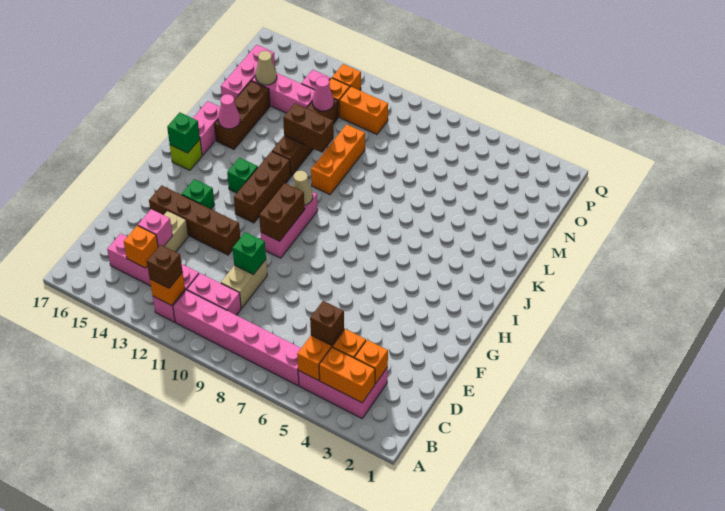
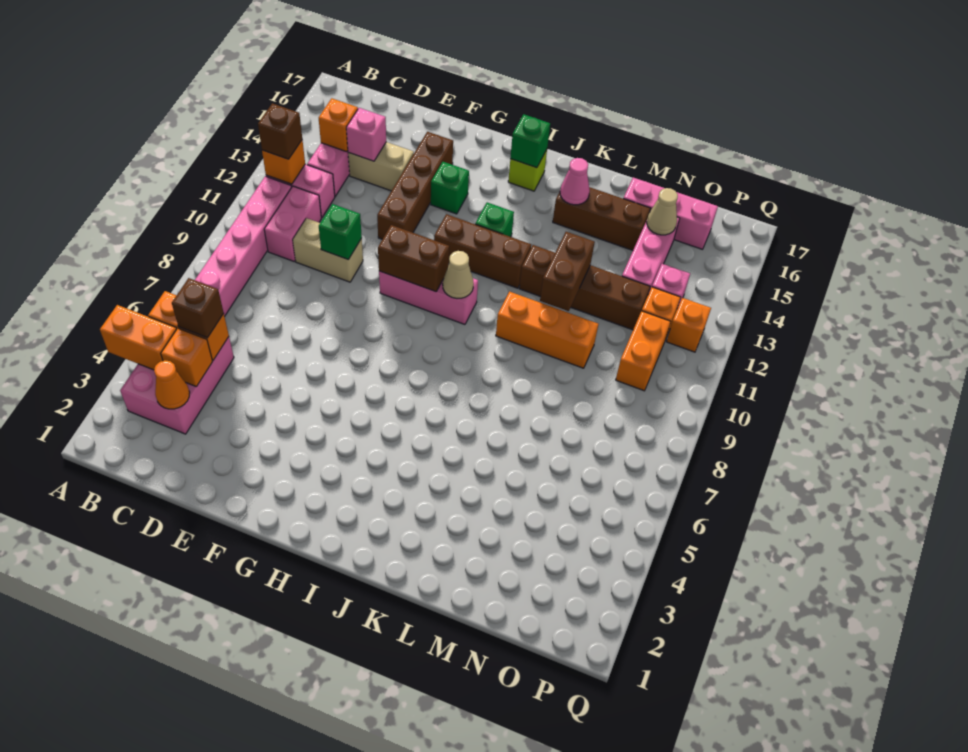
orange 1x2 brick [319,347,375,403] -> orange 1x2 brick turned to [100,305,177,370]
orange 1x1 brick [355,340,388,384] -> orange 1x1 cone [154,360,190,409]
pink 1x2 brick [193,101,220,155] -> none
pink 1x1 cone [312,77,334,111] -> none

